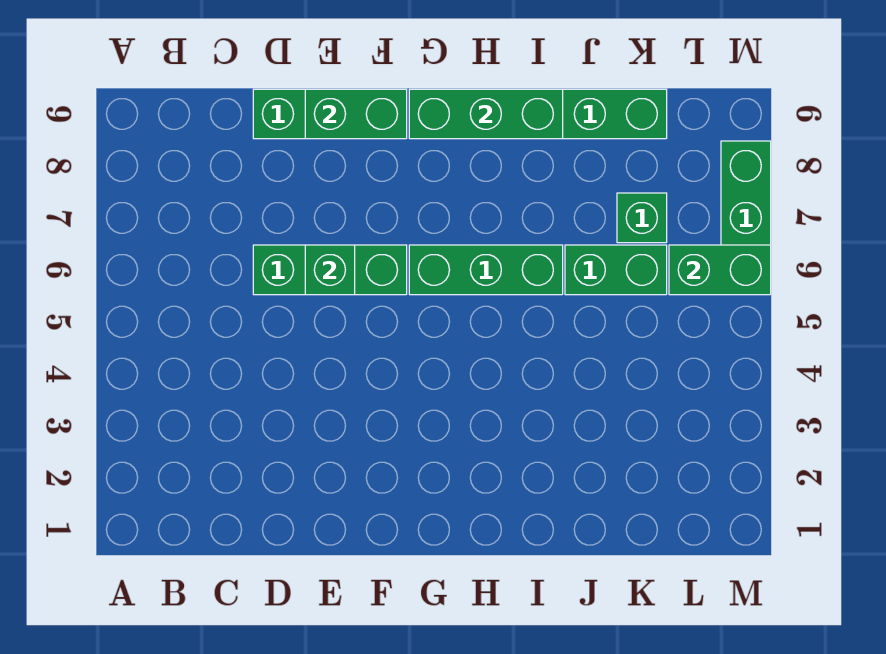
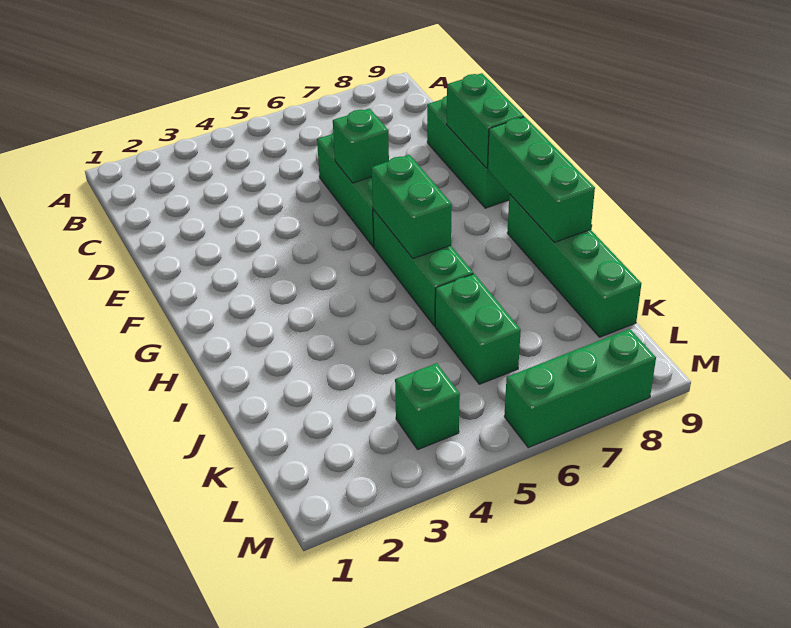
green 1x1 brick [617,193,667,243] -> green 1x1 brick moved to [395,363,460,449]
green 1x2 brick [669,245,771,295] -> green 1x2 brick moved to [371,155,452,258]

